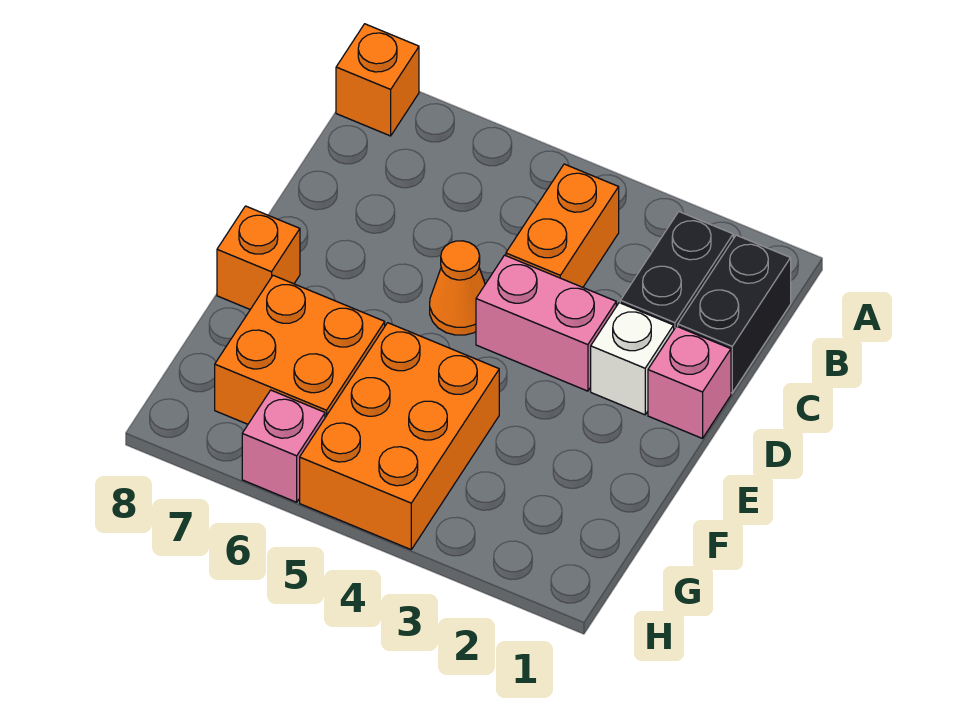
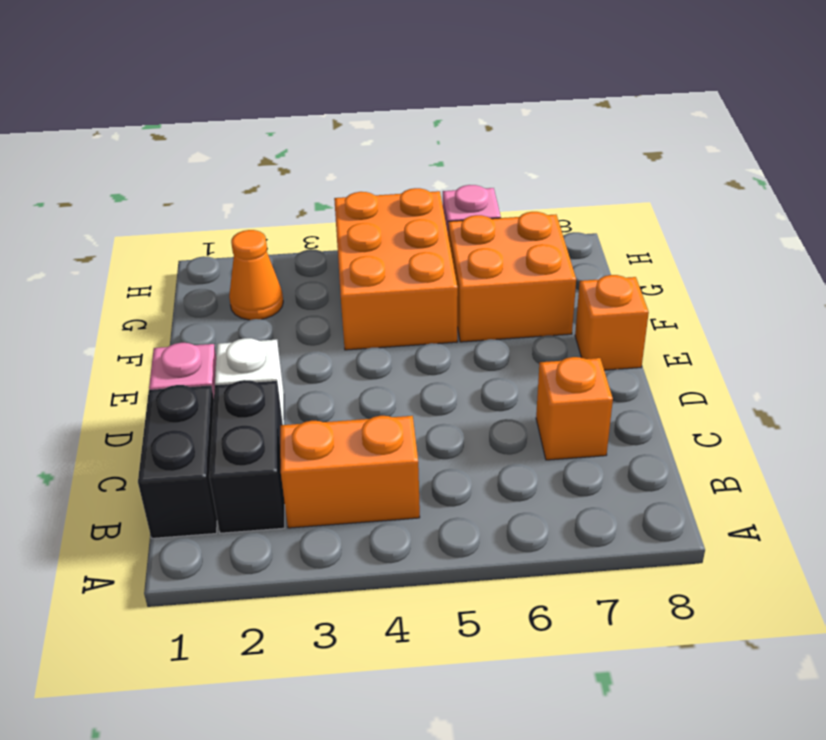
orange 1x1 brick [336,24,419,136] -> orange 1x1 brick moved to [536,357,613,460]
orange 1x2 brick [506,164,619,287] -> orange 1x2 brick turned to [280,416,420,528]
pink 1x2 brick [476,255,616,391] -> none
orange 1x1 cone [430,241,485,335] -> orange 1x1 cone moved to [229,230,283,320]

